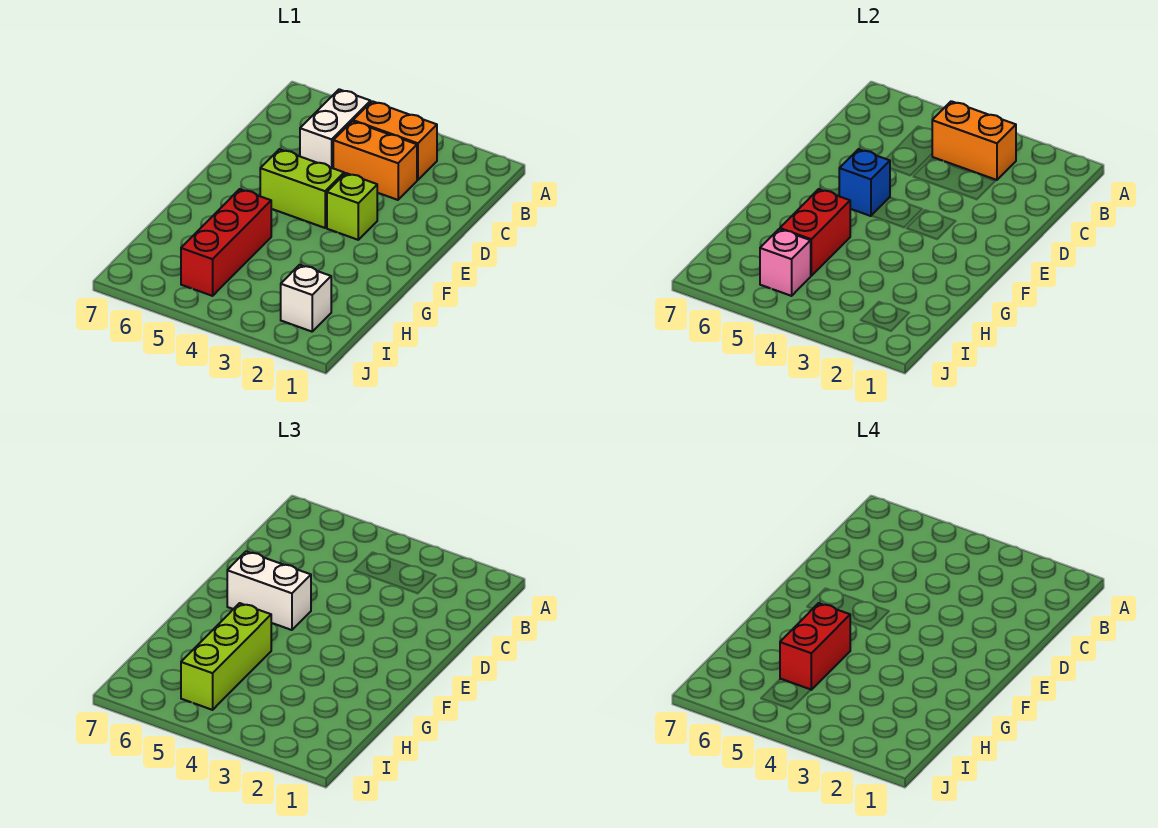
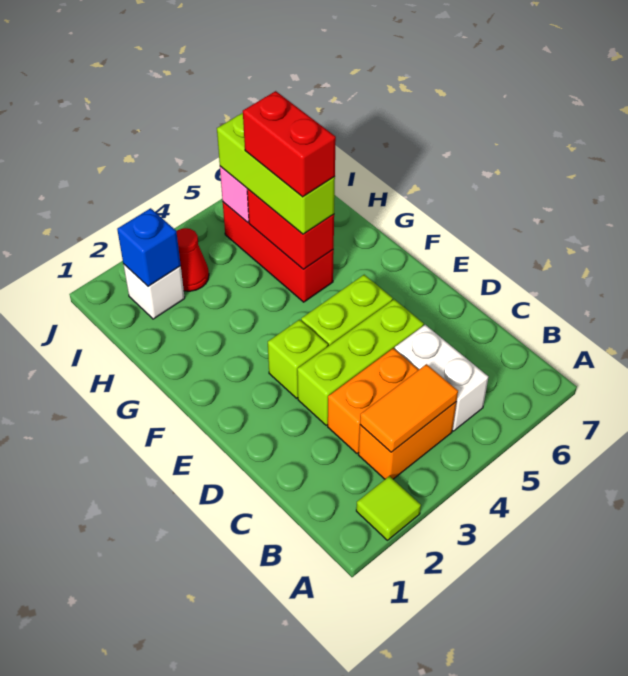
none -> lime 1x1 tile [356,476,421,540]
orange 1x2 brick [932,101,1016,180] -> orange 1x2 tile [360,364,458,452]
none -> lime 1x3 brick [297,299,424,425]
blue 1x1 brick [839,149,890,216] -> blue 1x1 brick moved to [117,208,181,286]
white 1x2 brick [227,551,311,630] -> none
none -> red 1x1 cone [177,228,209,291]

